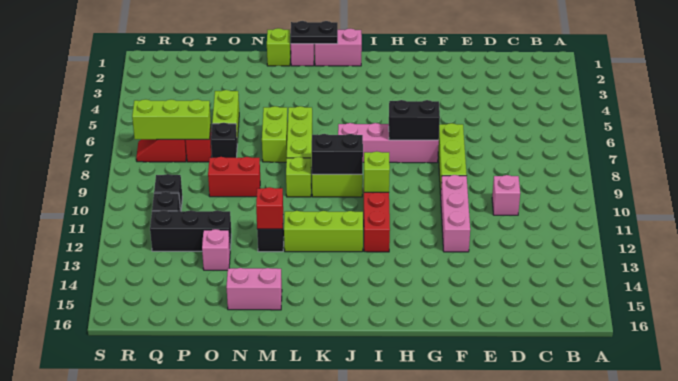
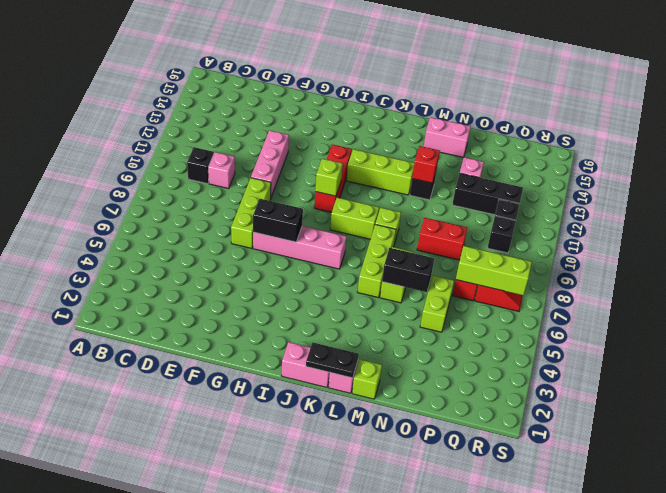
black 1x2 brick [312,134,363,174] -> black 1x2 brick moved to [382,248,434,292]
black 1x1 brick [211,123,237,158] -> black 1x1 brick moved to [187,147,214,184]

